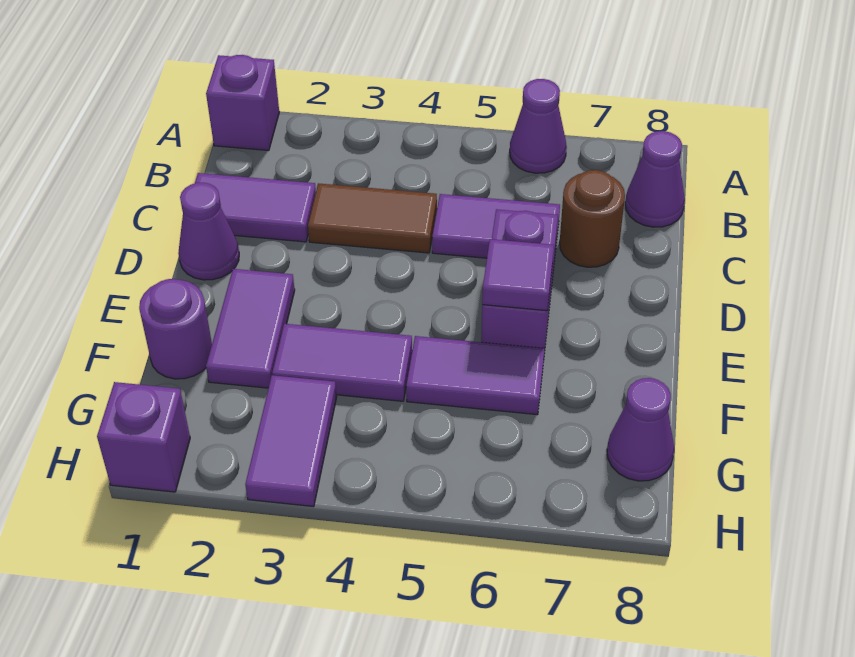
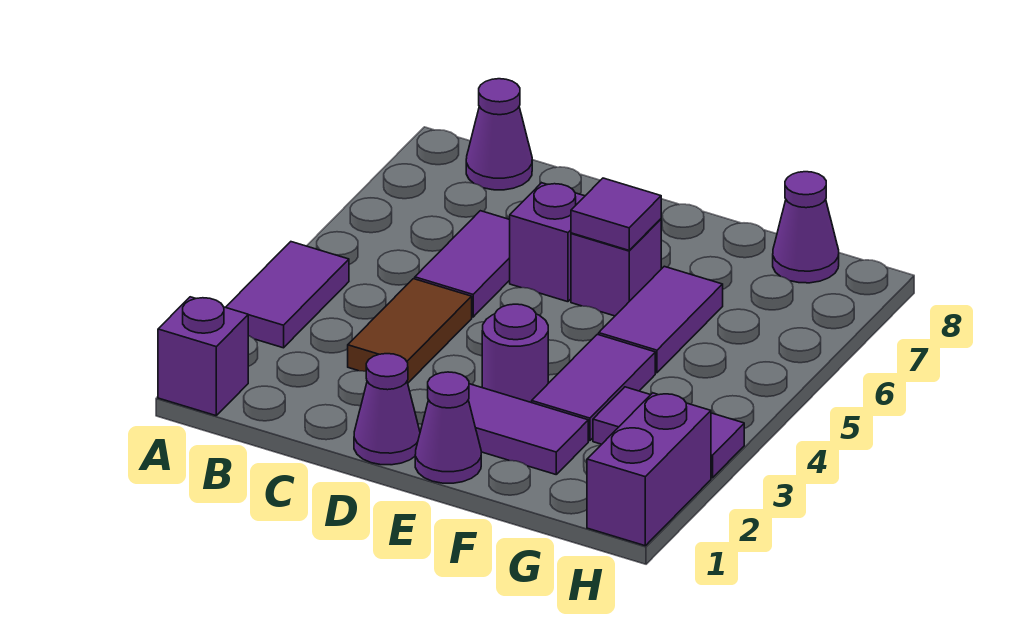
purple 1x1 cone [510,79,567,173] -> purple 1x1 cone moved to [415,372,481,483]
purple 1x2 tile [195,173,316,242] -> purple 1x2 tile moved to [226,242,349,348]
brown 1x1 round brick [560,170,625,267] -> none
purple 1x1 round brick [139,279,212,379] -> purple 1x1 round brick moved to [482,304,548,403]
purple 1x1 brick [97,382,190,492] -> purple 1x2 brick [587,393,711,546]

